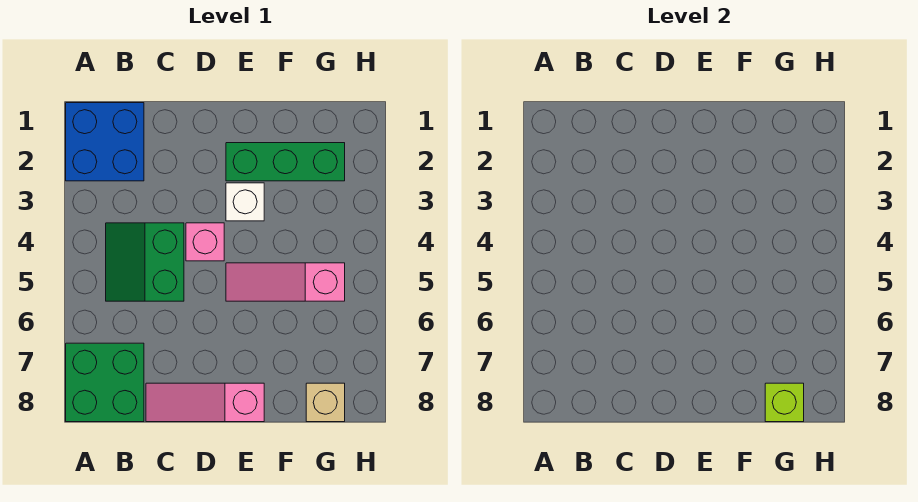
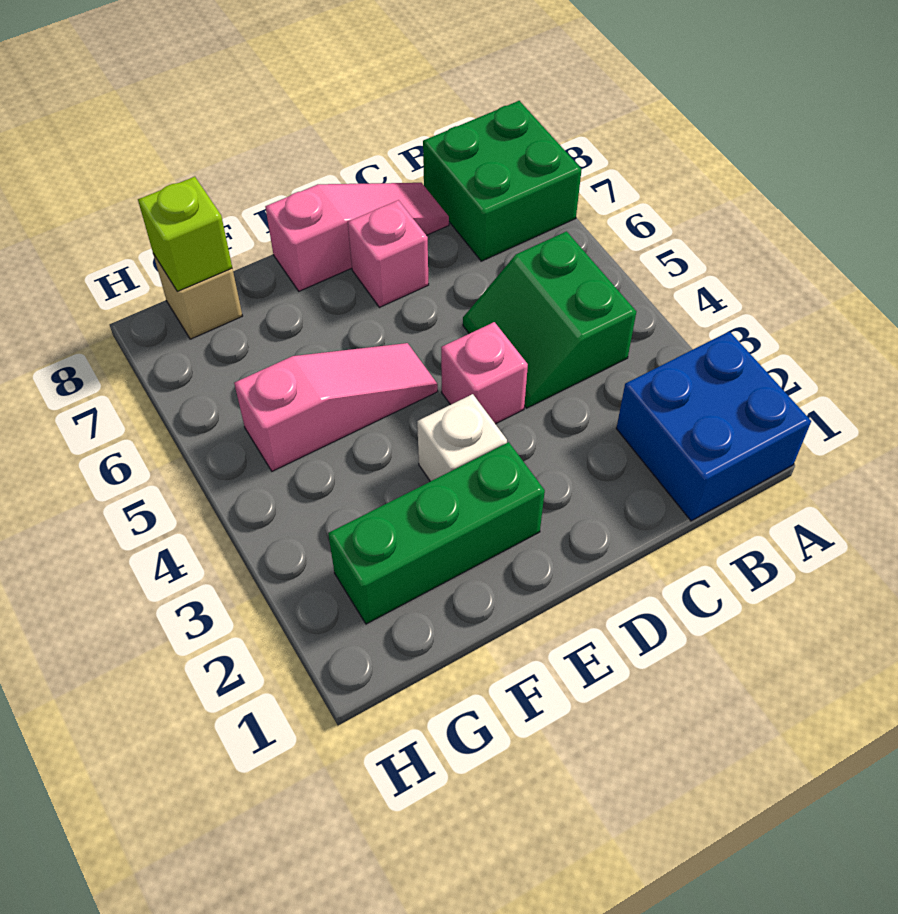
green 2x2 slope [106,223,184,301] -> green 2x2 slope turned to [463,231,636,408]
none -> pink 1x1 brick [348,200,429,307]

